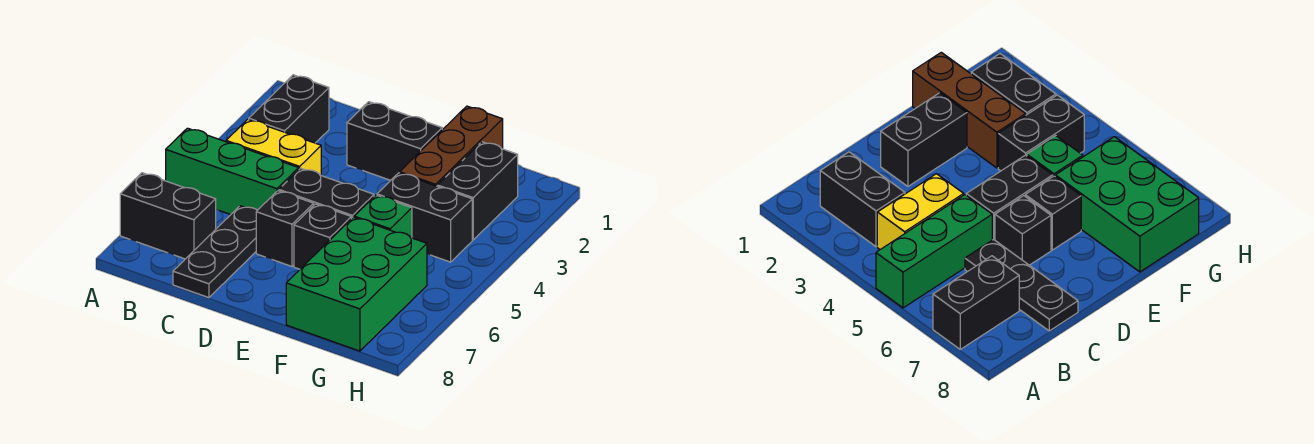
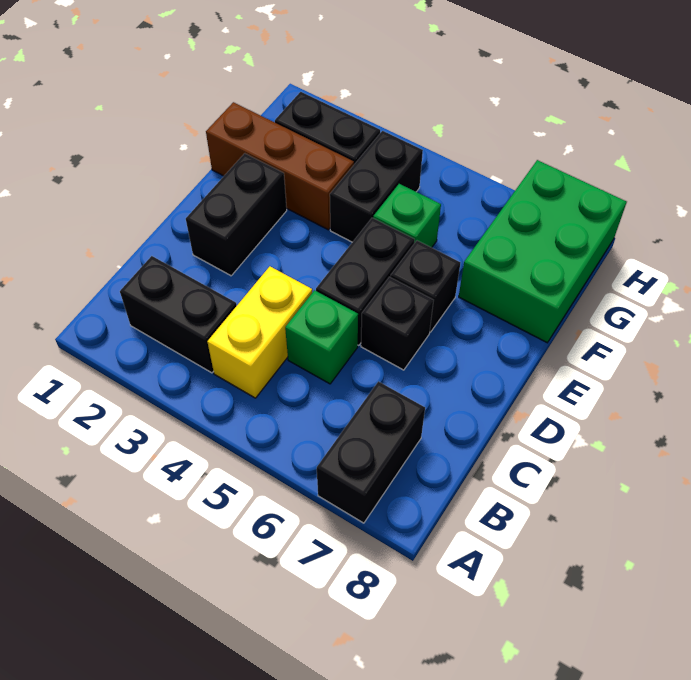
green 1x3 brick [166,128,299,215] -> green 1x1 brick [285,290,358,384]
black 1x3 plate [173,206,257,298] -> none
green 2x3 brick [286,217,427,351] -> green 2x3 brick turned to [459,160,627,343]

